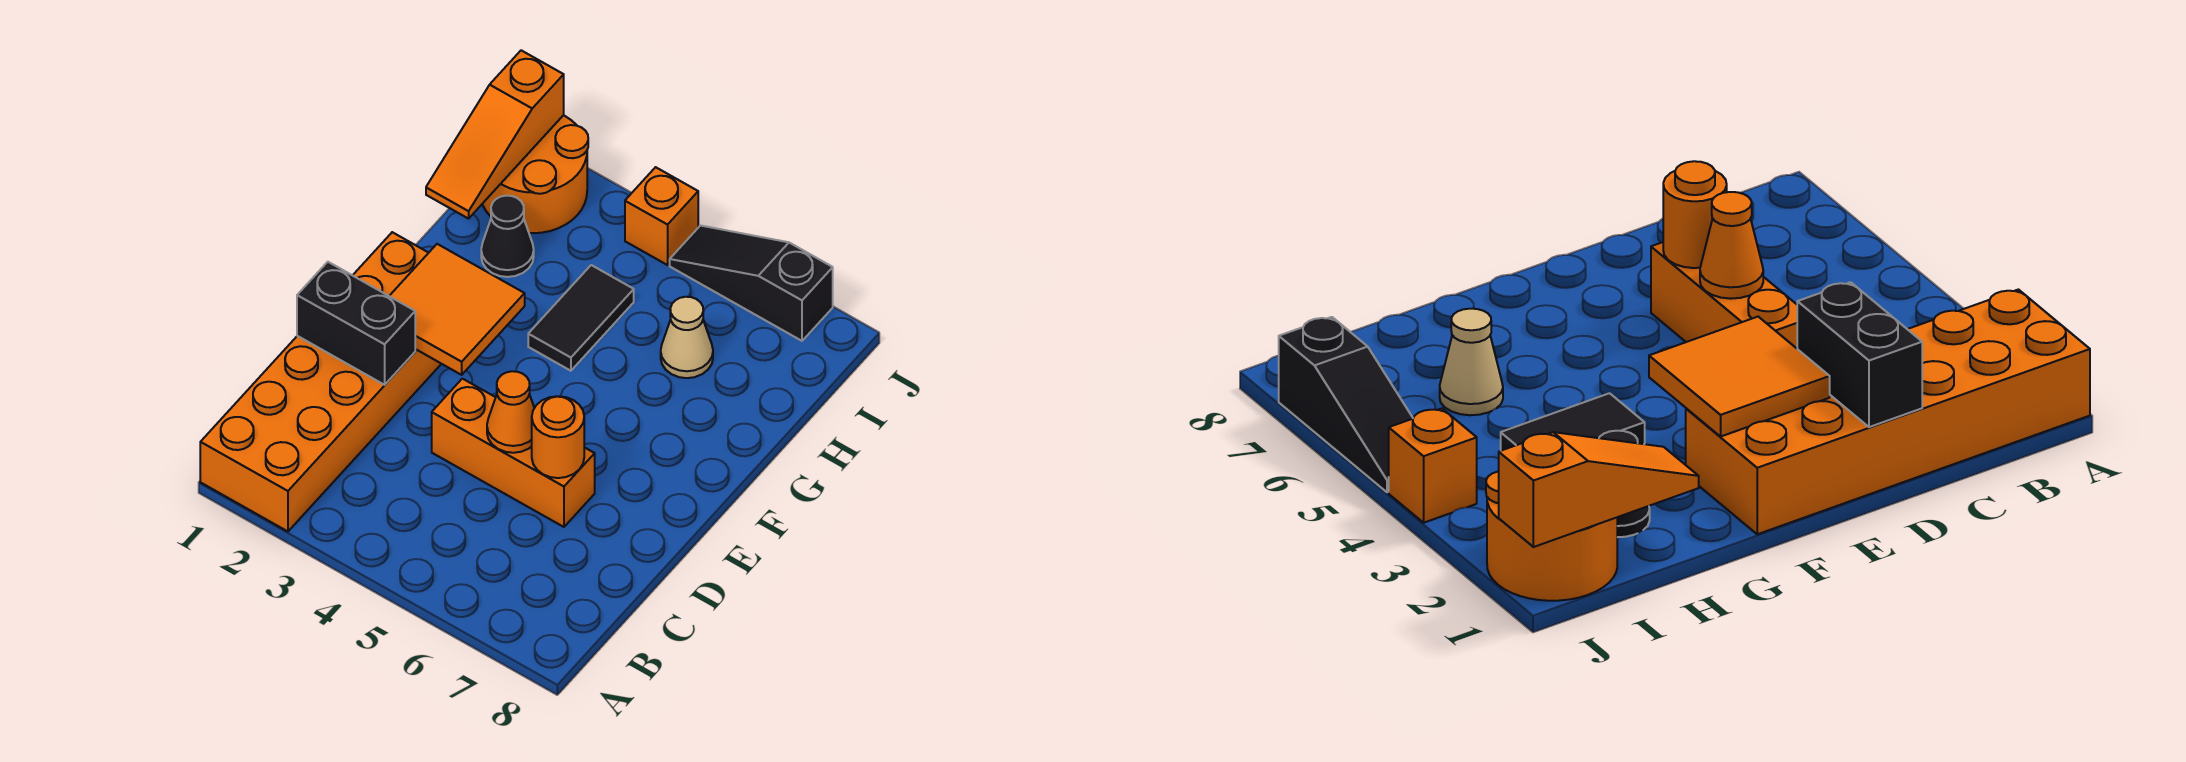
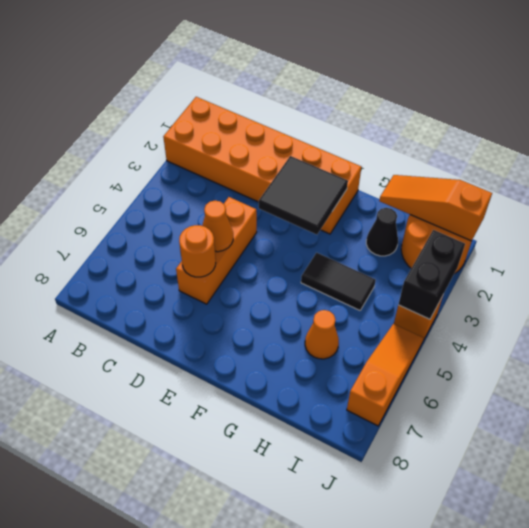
black 1x2 brick [297,262,415,385] -> black 1x2 brick moved to [398,230,465,319]
orange 2x2 tile [390,244,525,375] -> black 2x2 tile [259,156,348,235]
tan 1x1 cone [661,297,713,378] -> orange 1x1 cone [305,310,339,359]
black 1x3 slope [670,226,833,341] -> orange 1x3 slope [347,324,424,426]

